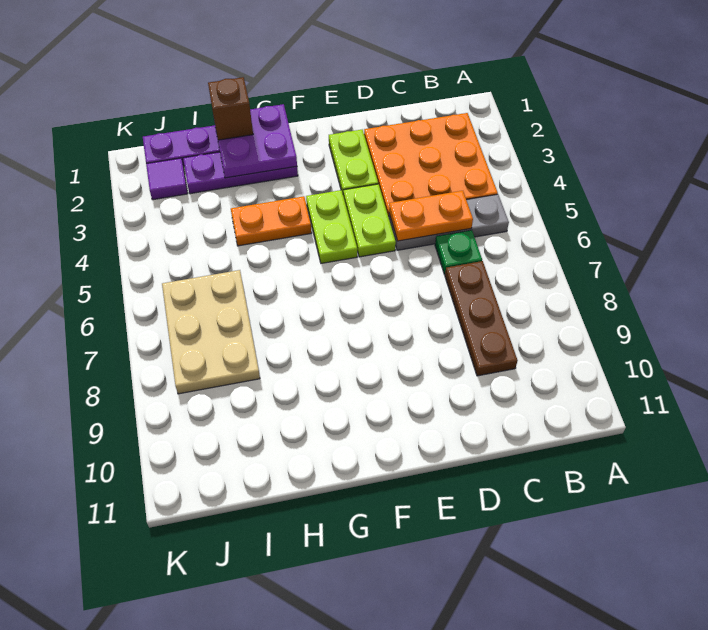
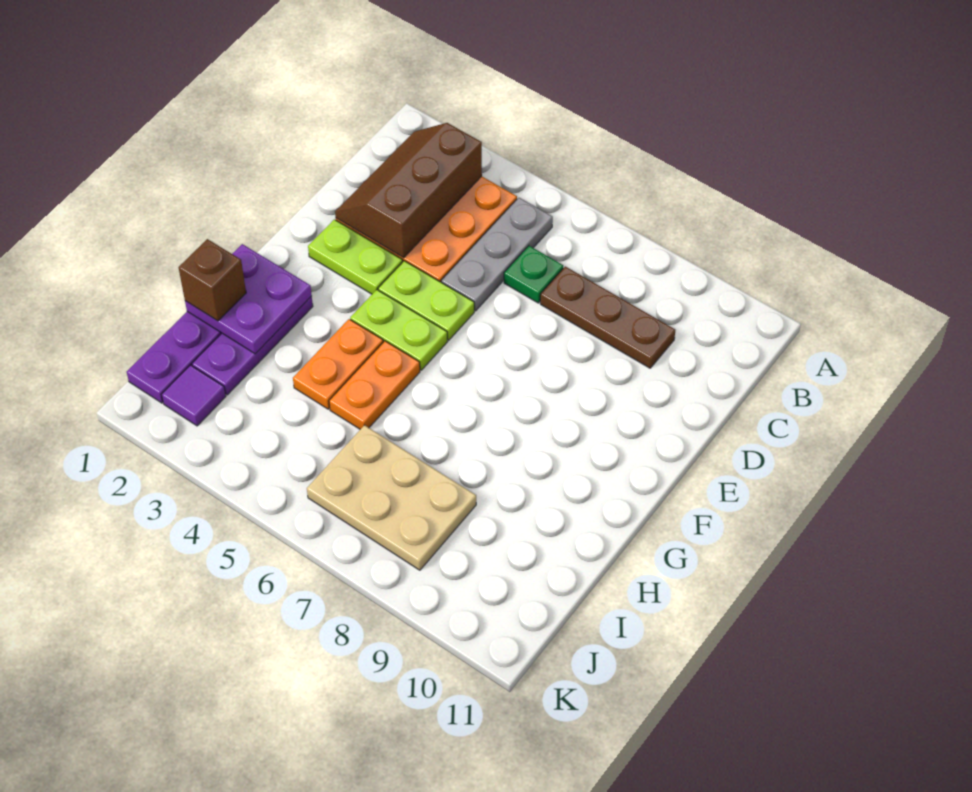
none -> brown 2x3 slope [335,123,482,258]
orange 1x2 plate [389,191,473,241] -> orange 1x2 plate moved to [329,341,420,429]

